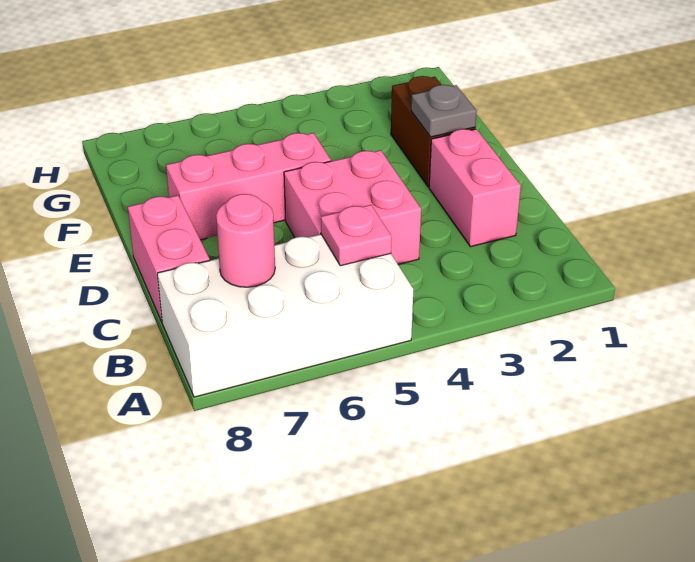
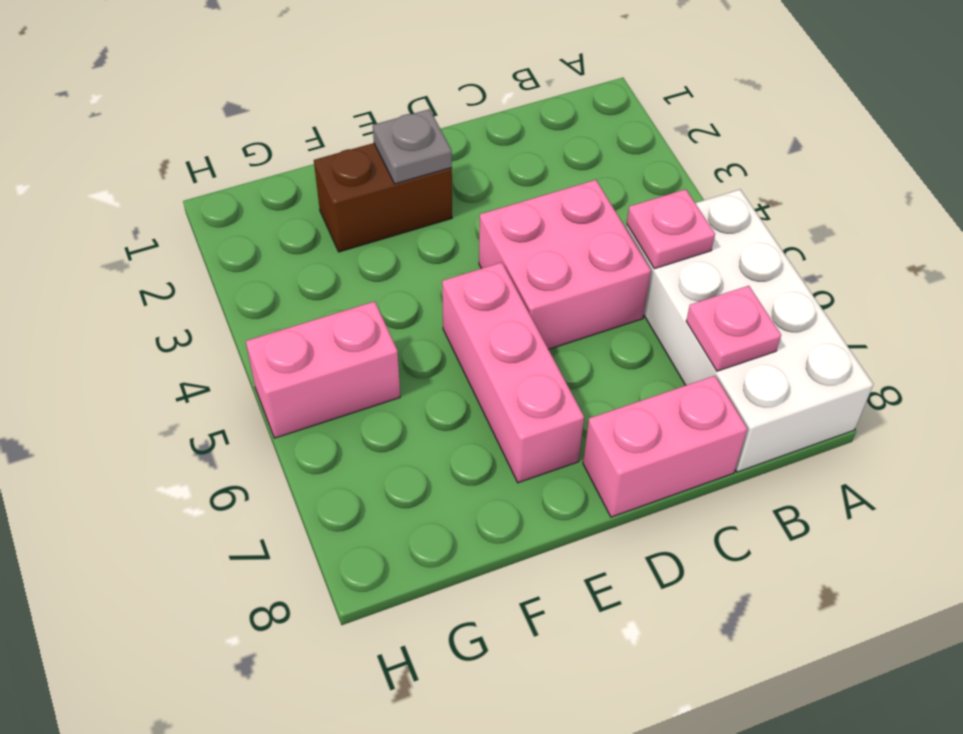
pink 1x1 round brick [216,194,275,287] -> pink 1x1 plate [686,286,781,371]
pink 1x2 brick [429,129,521,247] -> pink 1x2 brick moved to [246,301,400,438]

